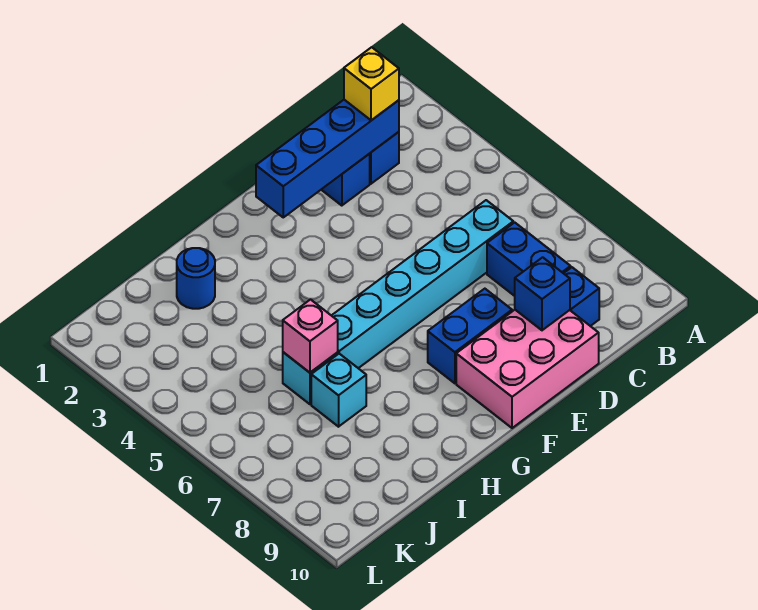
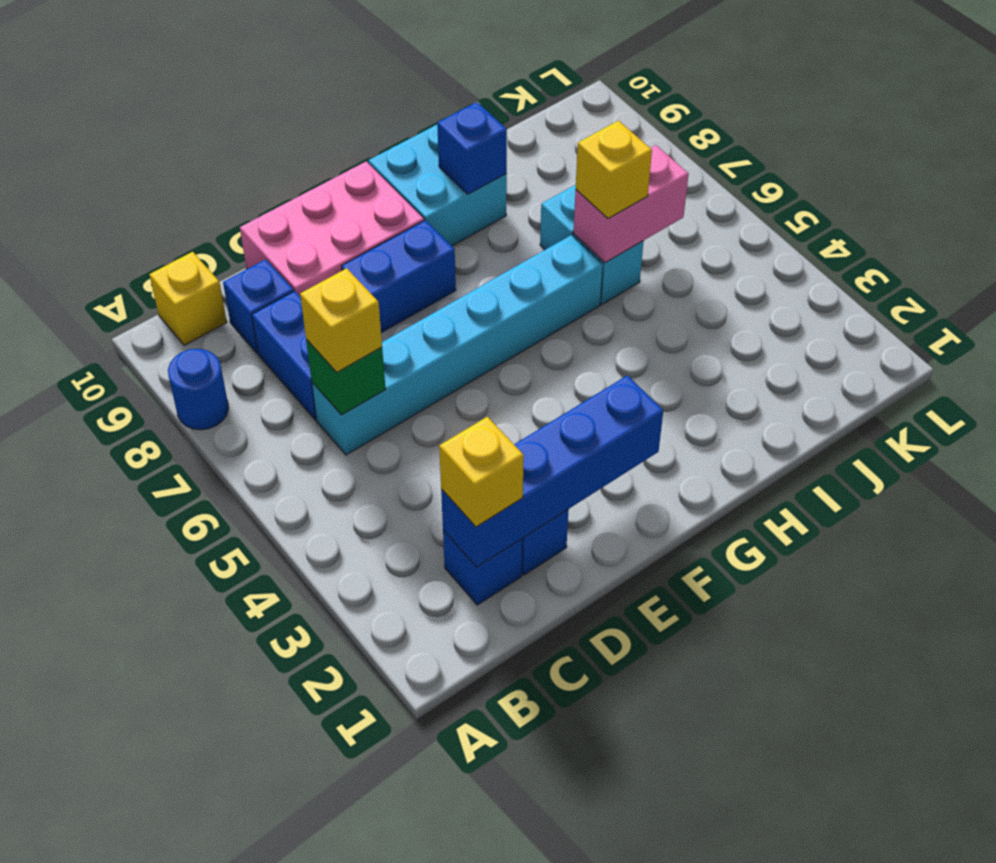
none -> yellow 1x1 brick [149,252,227,345]
none -> green 1x1 brick [306,339,386,415]
none -> yellow 1x1 brick [300,268,382,372]
blue 1x1 brick [515,257,570,330] -> blue 1x1 brick moved to [437,102,507,194]
none -> cyan 2x2 brick [368,125,507,246]
blue 1x1 round brick [177,248,215,309] -> blue 1x1 round brick moved to [168,349,229,430]
pink 1x1 brick [283,300,338,373] -> pink 1x2 brick [573,145,689,263]
none -> yellow 1x1 brick [576,121,652,218]

